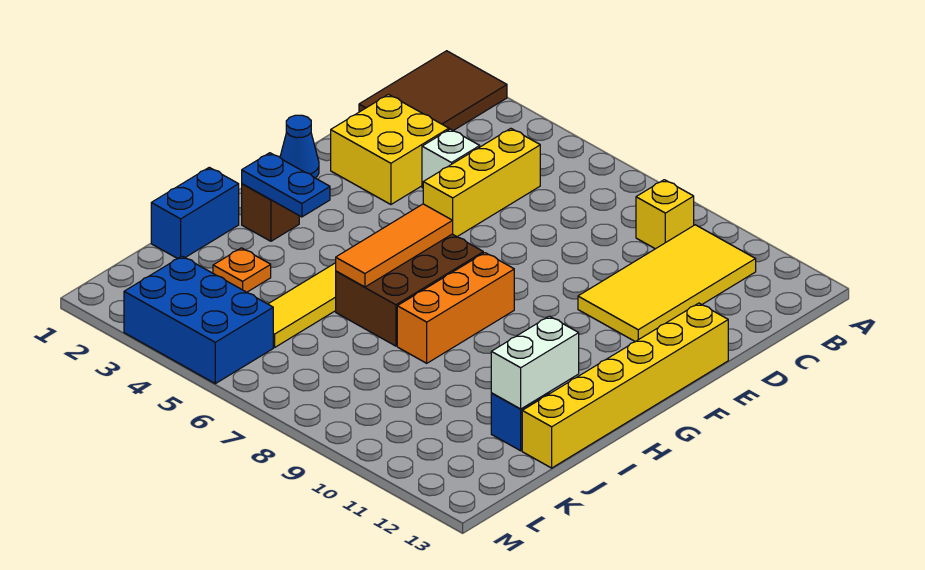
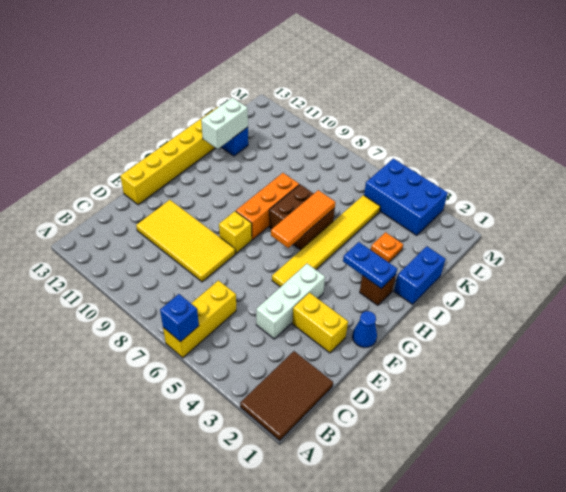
none -> blue 1x1 brick [160,294,199,342]
yellow 1x1 brick [636,180,694,249] -> yellow 1x1 brick moved to [219,211,252,253]
yellow 2x4 tile [578,225,756,342] -> yellow 2x4 tile turned to [136,200,235,282]
yellow 1x3 brick [423,129,540,237] -> yellow 1x3 brick moved to [163,280,236,358]
yellow 2x2 brick [331,95,449,204] -> yellow 1x2 brick [292,293,348,353]
white 1x1 brick [422,129,480,188] -> white 1x3 brick [256,264,325,339]
brown 2x3 brick [336,234,483,346] -> brown 2x2 brick [269,185,335,250]

